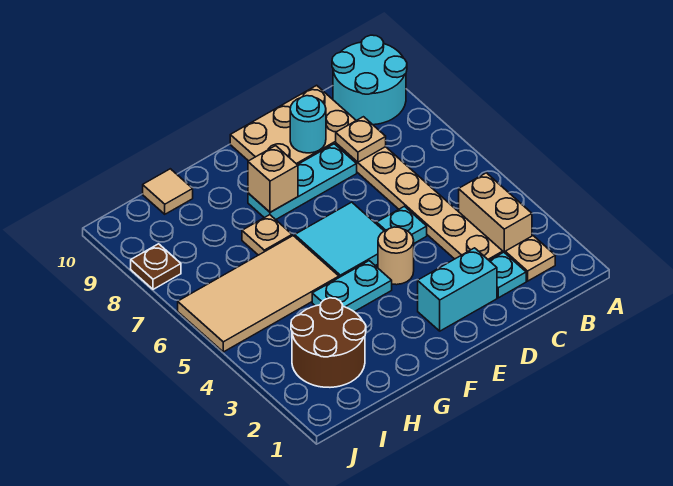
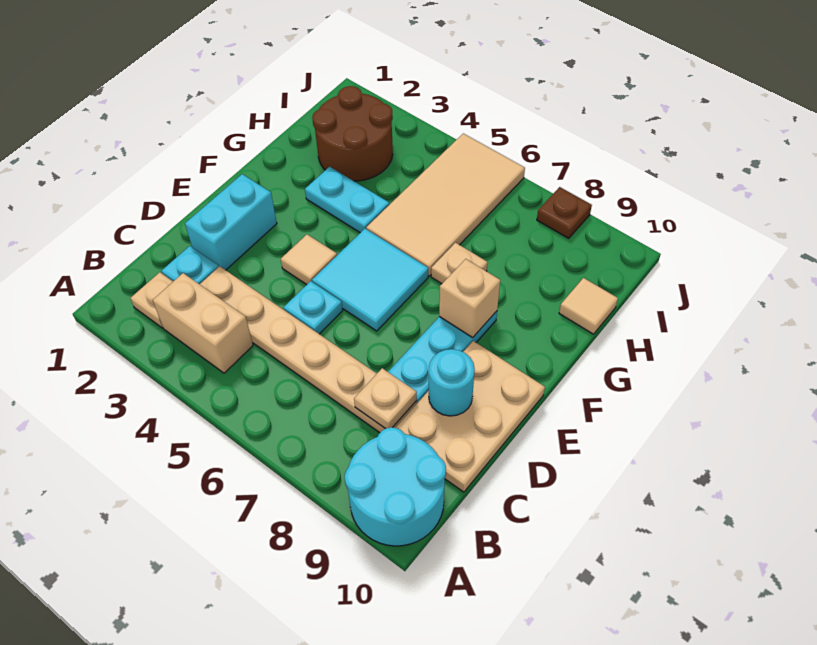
tan 1x1 round brick [378,227,414,285] -> tan 1x1 tile [281,234,337,285]
cyan 1x2 plate [312,261,392,312] -> cyan 1x2 plate turned to [305,167,389,233]

